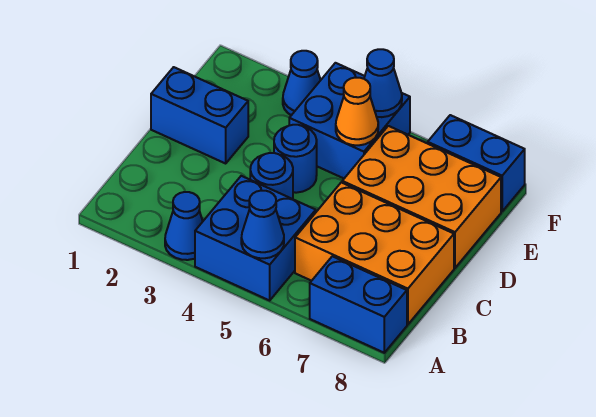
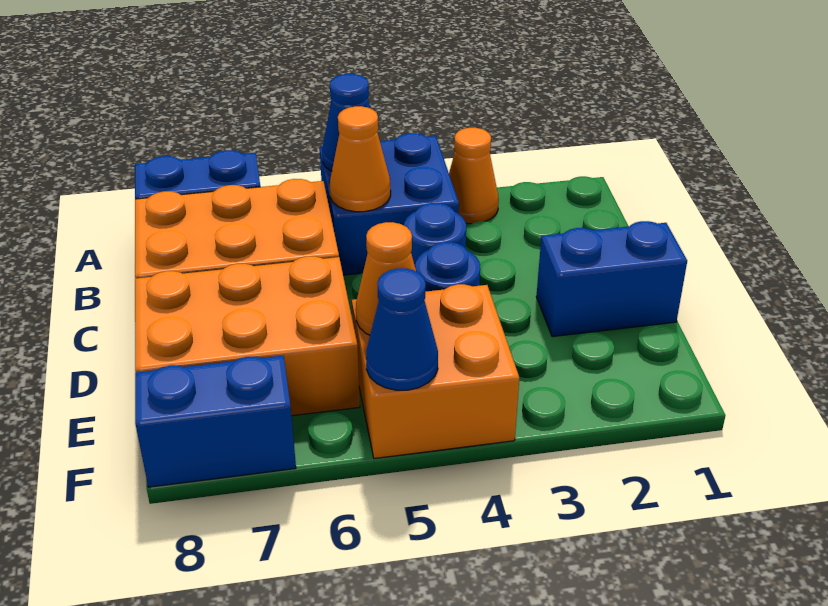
blue 1x1 cone [165,192,203,260] -> orange 1x1 cone [449,128,499,224]
none -> orange 1x1 cone [330,106,391,212]
blue 2x2 brick [289,63,410,178] -> orange 2x2 brick [352,284,519,459]
blue 1x1 cone [283,51,321,115] -> none

